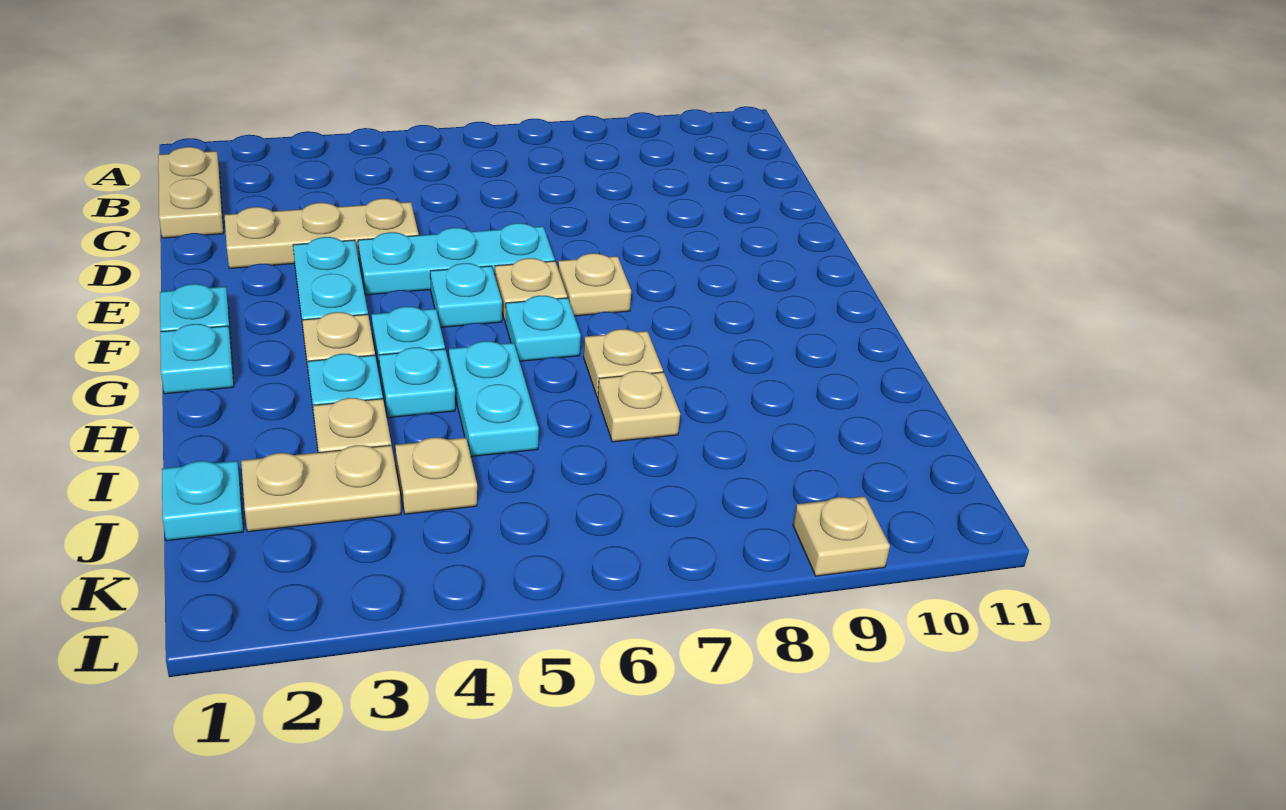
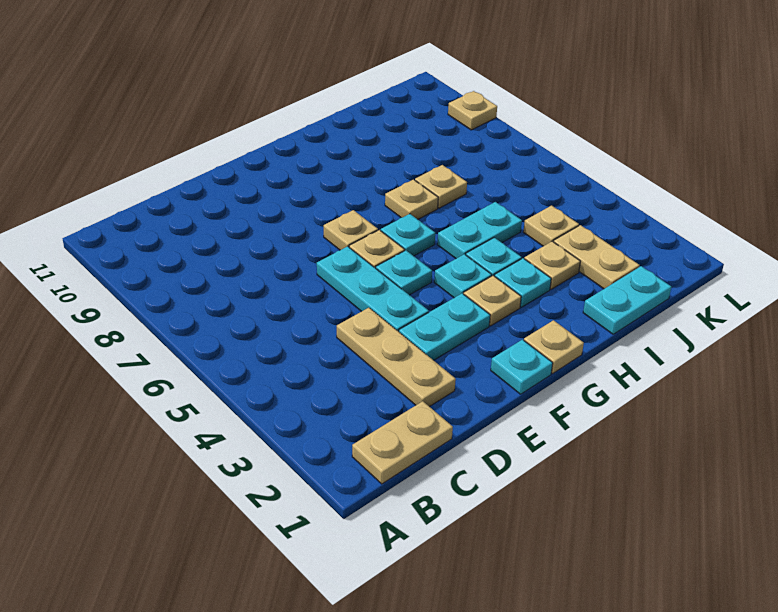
cyan 1x1 plate [160,324,234,394] -> tan 1x1 plate [524,320,584,374]
cyan 1x1 plate [162,461,243,541] -> cyan 1x2 plate [583,266,671,334]

